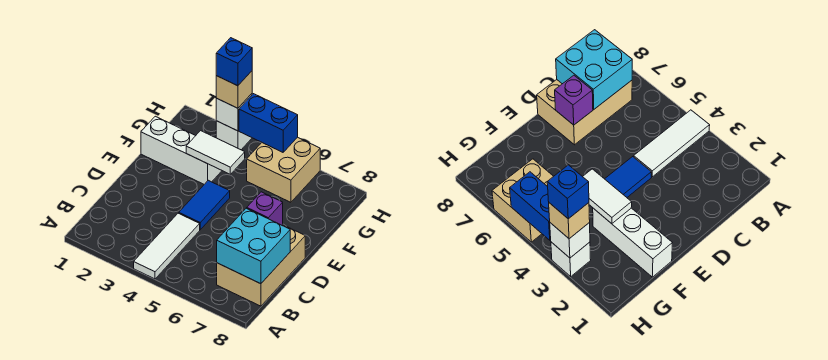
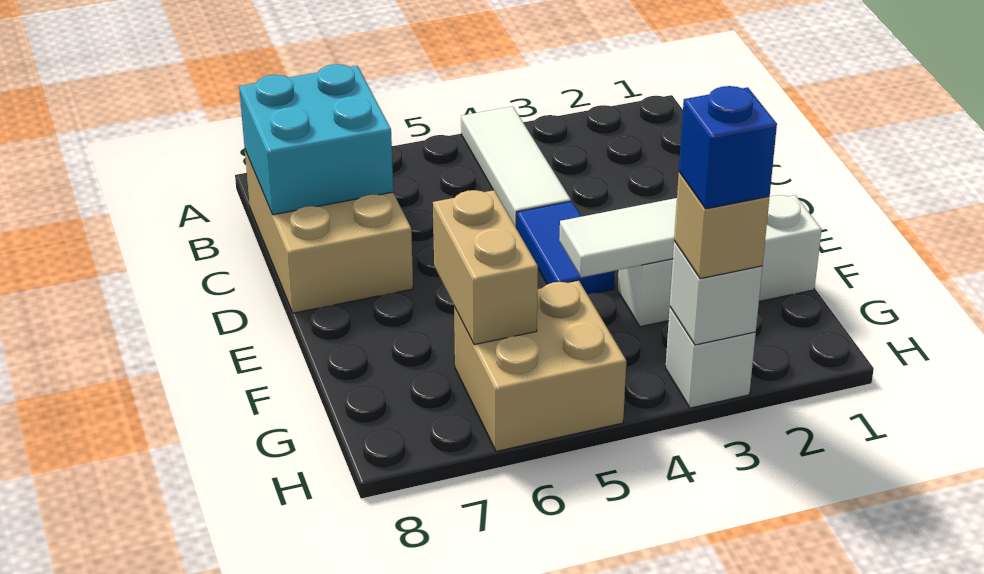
purple 1x1 brick [247,192,283,225] -> none
none -> tan 1x2 brick [433,190,538,345]
blue 1x2 brick [239,94,298,152] -> none

